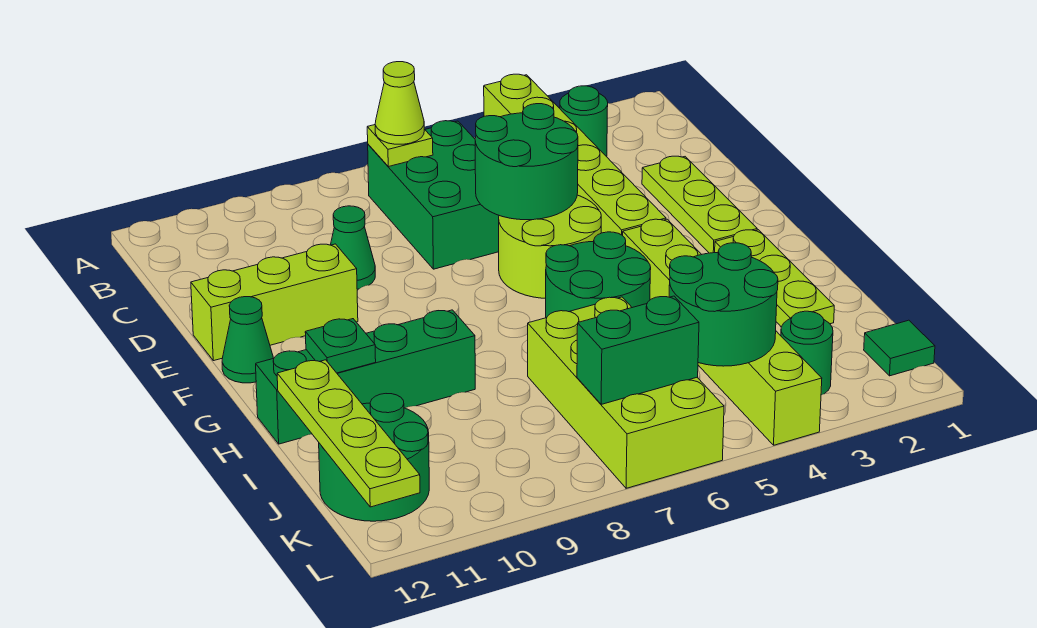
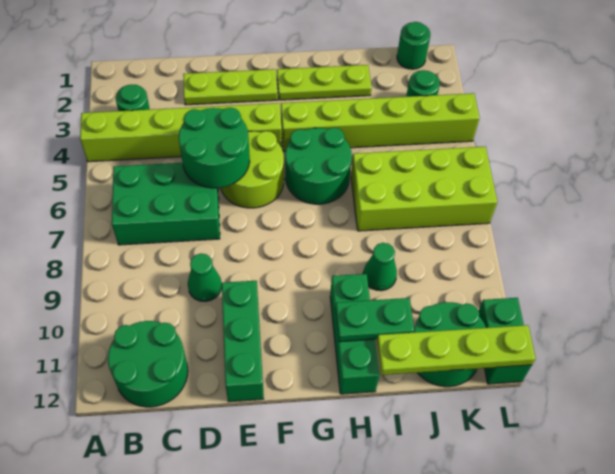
lime 1x1 plate [367,125,433,167] -> none
lime 1x1 cone [375,62,424,144] -> none
lime 1x3 brick [191,244,358,361] -> green 1x3 brick [222,281,264,402]
green 1x1 cone [222,297,273,383] -> green 1x1 cone moved to [363,243,397,291]
green 1x4 brick [256,310,475,444] -> green 1x3 brick [330,274,379,394]
green 1x1 plate [305,319,376,373] -> green 1x2 plate [335,298,414,342]
green 2x2 round brick [669,243,778,366] -> green 2x2 round brick moved to [108,321,188,407]
green 1x1 tile [864,320,935,376] -> green 1x1 round brick [397,22,430,69]
green 1x2 brick [577,296,699,404] -> green 1x2 brick moved to [479,298,532,384]

